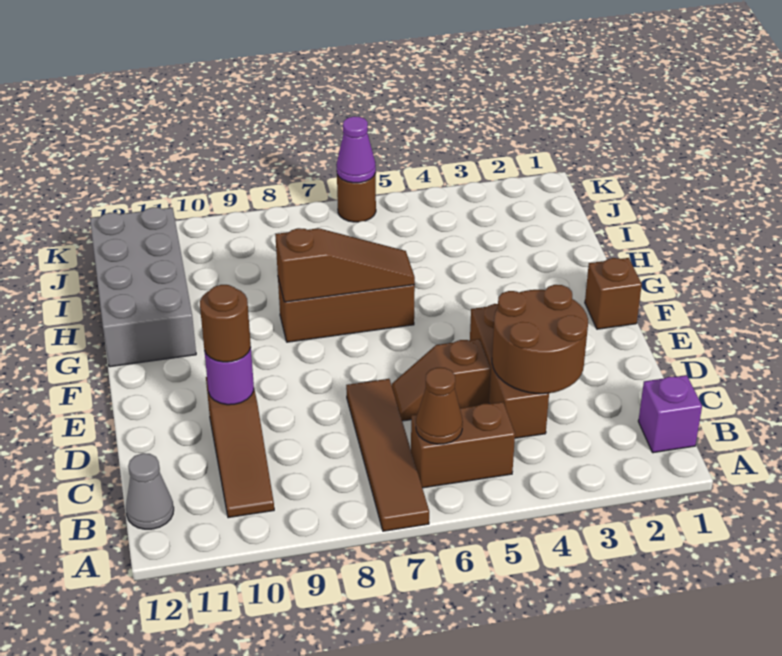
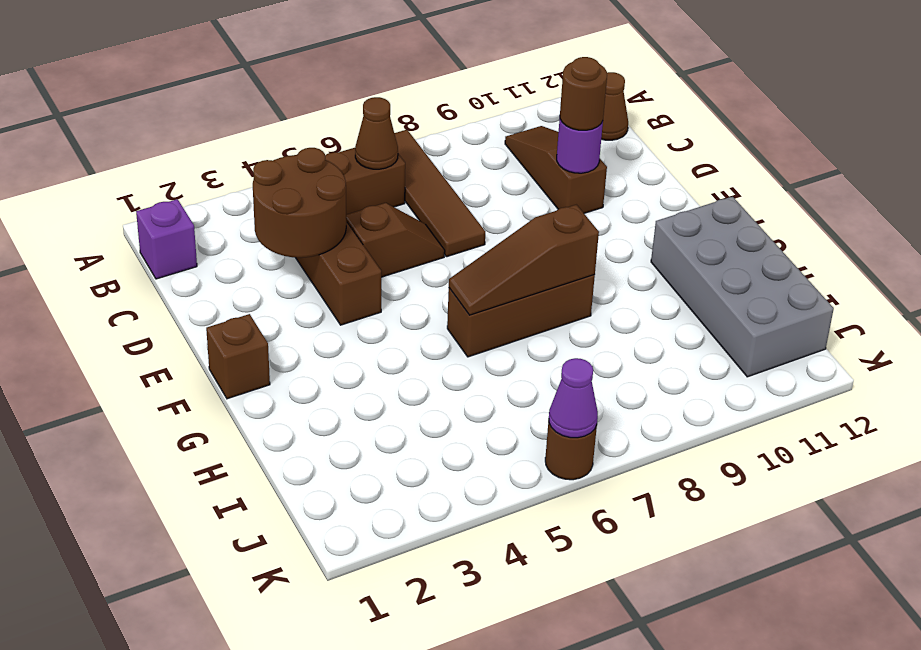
grey 1x1 cone [126,453,174,529] -> brown 1x1 cone [601,72,628,140]

